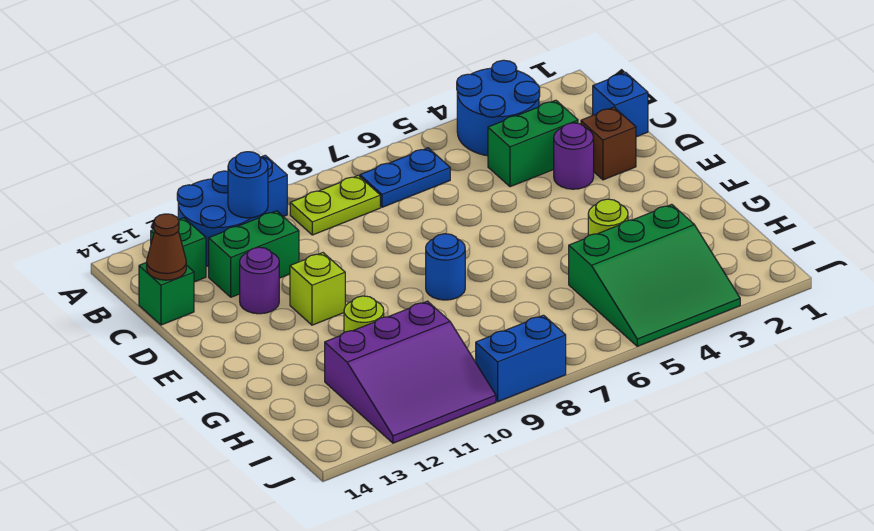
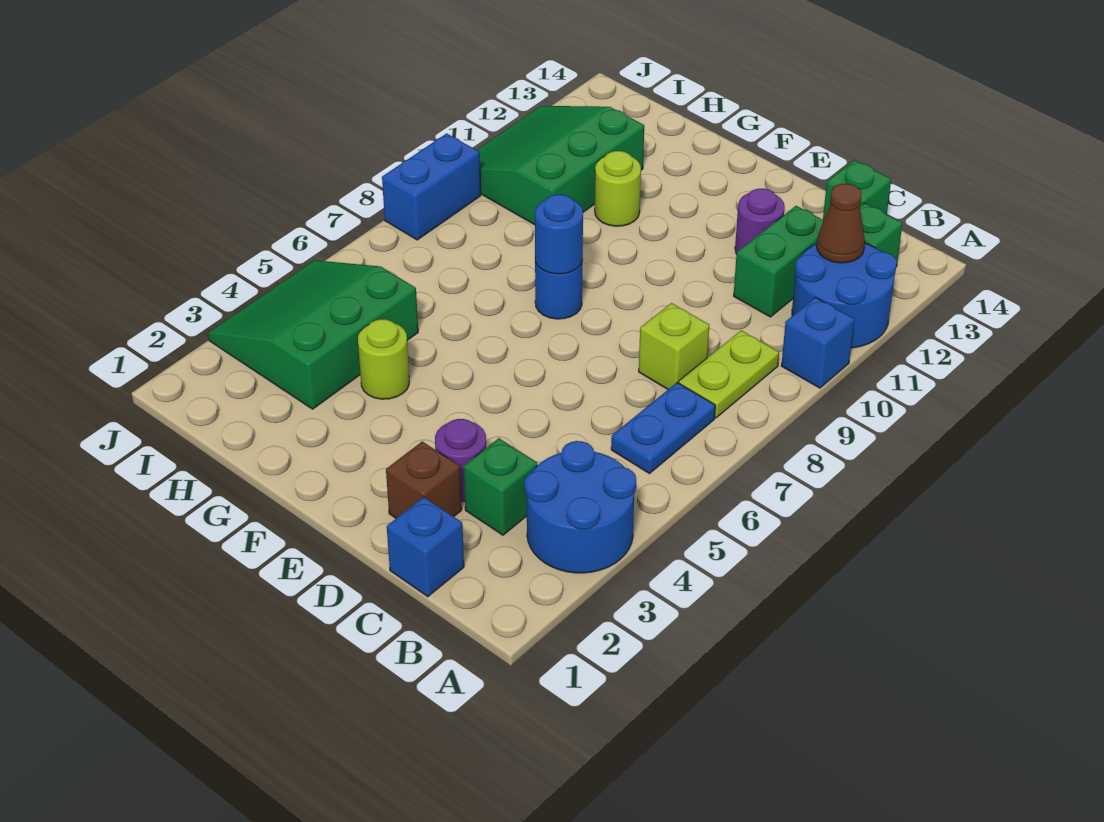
blue 1x1 round brick [228,152,268,218] -> blue 1x1 round brick moved to [535,194,583,274]
green 1x2 brick [488,100,578,187] -> green 1x1 brick [464,438,537,535]
brown 1x1 cone [147,214,186,280] -> brown 1x1 cone moved to [816,184,865,263]
lime 1x1 brick [290,253,345,325] -> lime 1x1 brick moved to [639,303,709,389]
purple 3x3 slope [325,301,496,443] -> green 3x3 slope [477,106,644,225]

